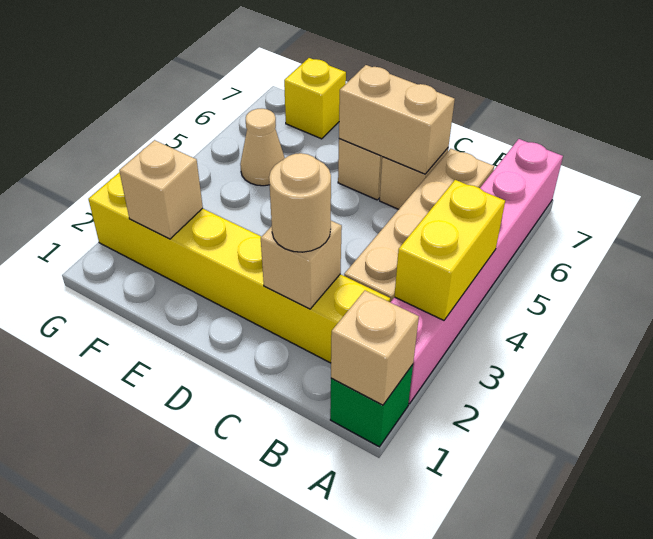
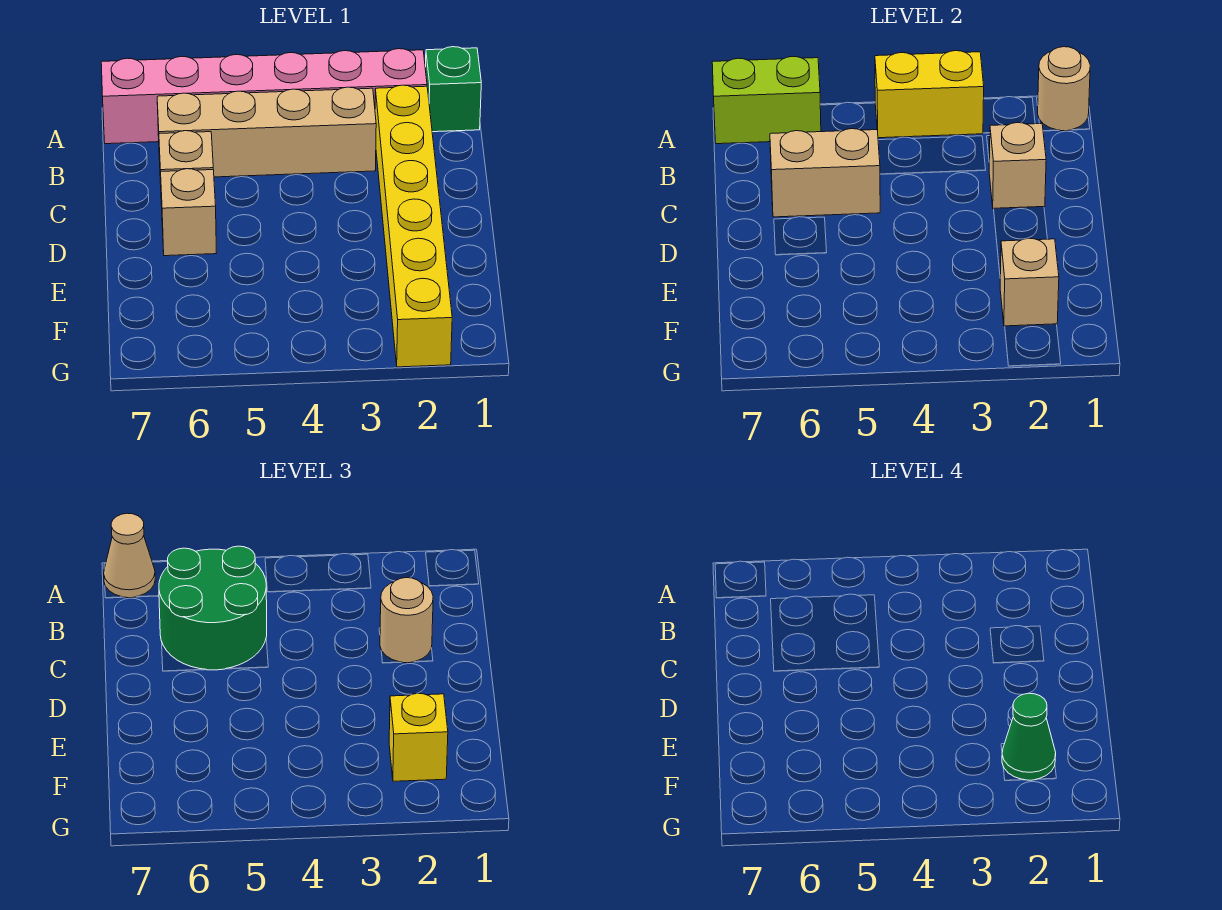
tan 1x1 brick [331,291,419,405] -> tan 1x1 round brick [1038,47,1090,131]
none -> lime 1x2 brick [712,56,821,144]
none -> green 2x2 round brick [159,546,267,670]
tan 1x2 brick [339,65,455,174] -> tan 1x2 brick turned to [770,129,880,217]
none -> green 1x1 cone [1002,693,1056,780]
tan 1x1 cone [240,109,285,186] -> tan 1x1 cone moved to [104,513,155,598]
yellow 1x1 brick [284,58,346,139] -> yellow 1x1 brick moved to [389,693,448,781]

